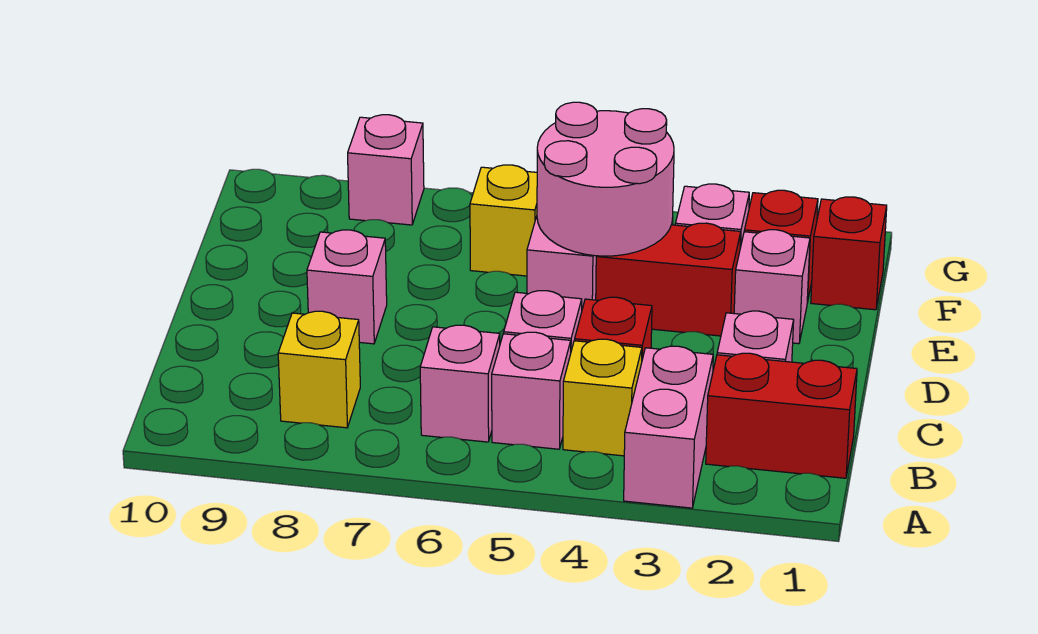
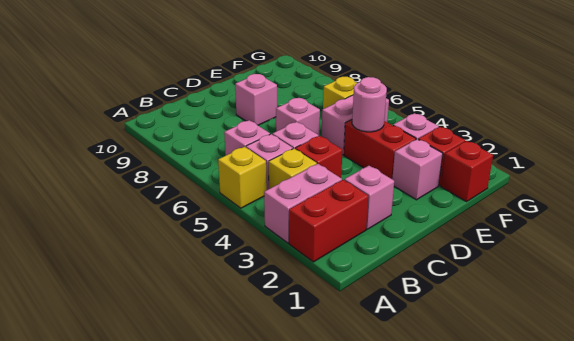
red 1x2 brick [706,353,857,478] -> red 1x2 brick turned to [289,180,368,262]
yellow 1x1 brick [278,311,360,428] -> yellow 1x1 brick moved to [218,147,267,208]
pink 2x2 round brick [537,102,674,256] -> pink 1x1 round brick [352,77,387,132]
pink 1x1 brick [348,115,424,225] -> pink 1x1 brick moved to [276,98,320,136]

